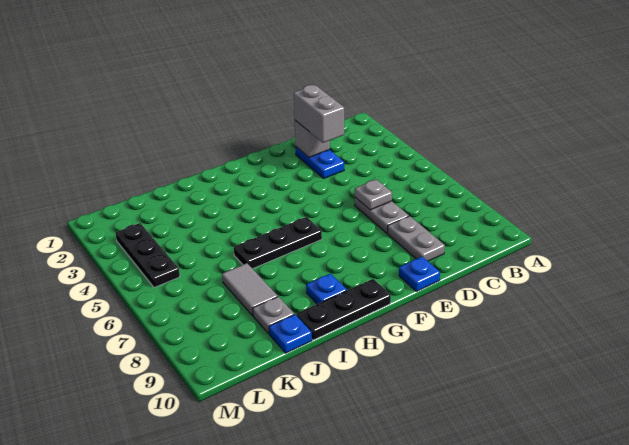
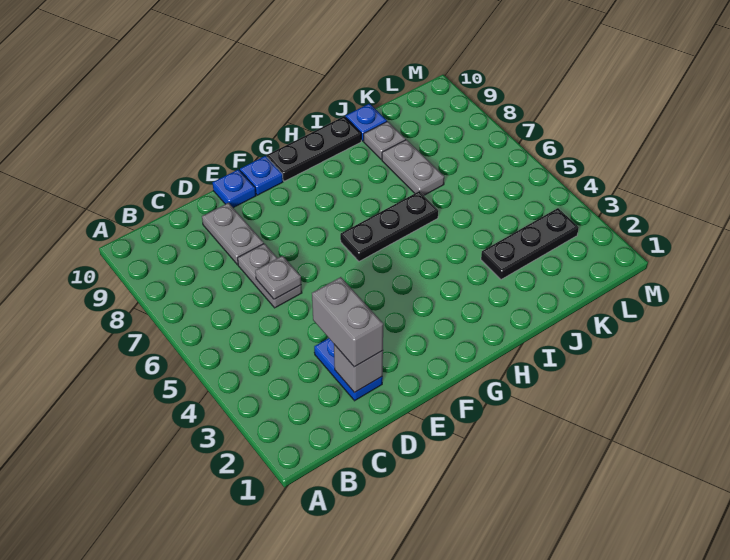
blue 1x1 plate [306,274,347,304] -> blue 1x1 plate moved to [240,156,283,195]
grey 1x2 tile [222,263,278,316] -> grey 1x2 plate [382,140,444,195]
black 1x3 plate [115,223,180,288] -> black 1x3 plate turned to [481,208,579,280]

